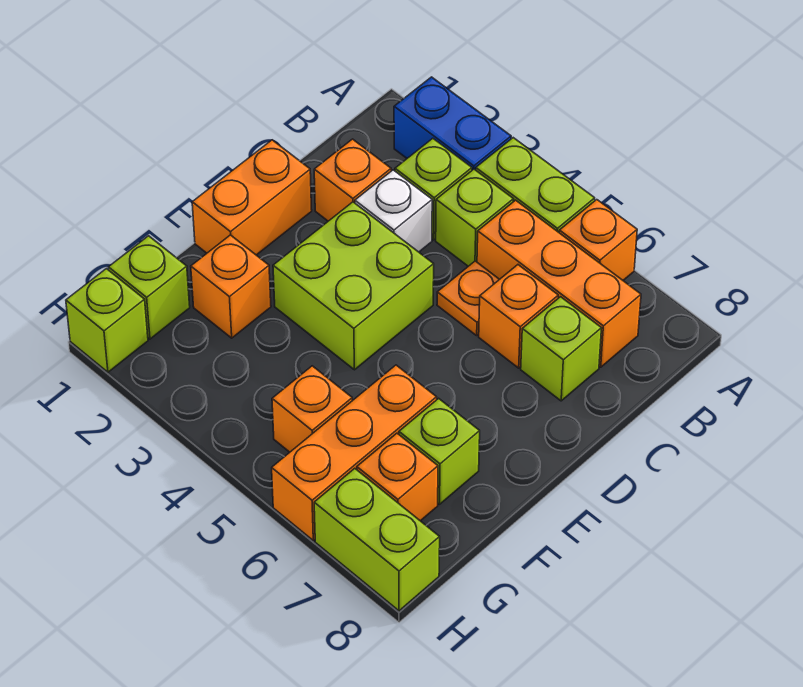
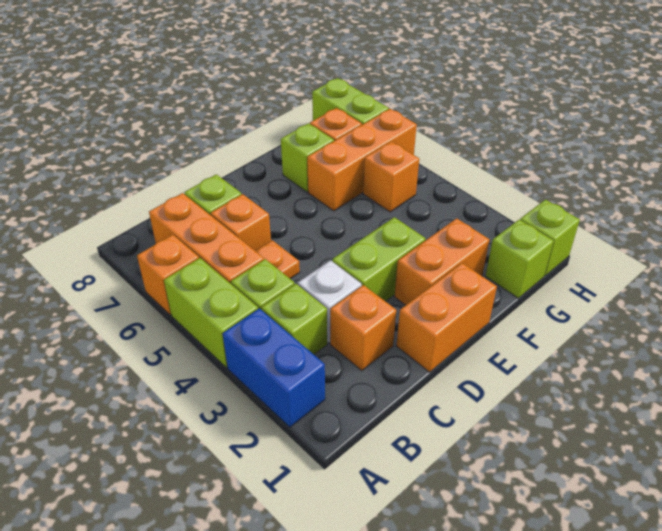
lime 2x2 brick [273,202,434,370] -> lime 1x2 brick [332,217,426,302]
orange 1x1 brick [191,235,271,338] -> orange 1x2 brick [395,218,489,305]

